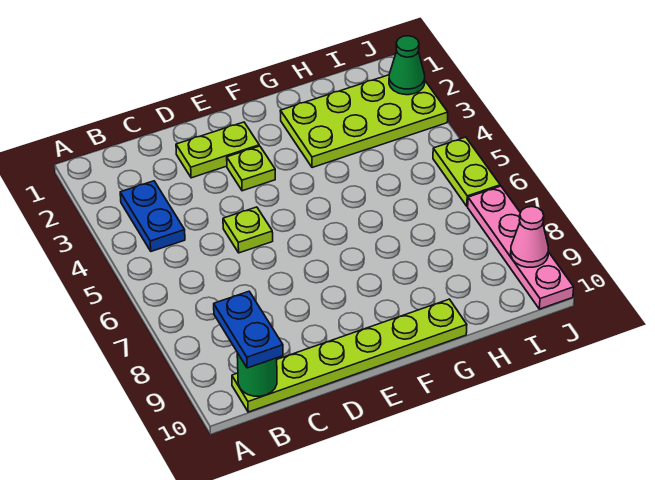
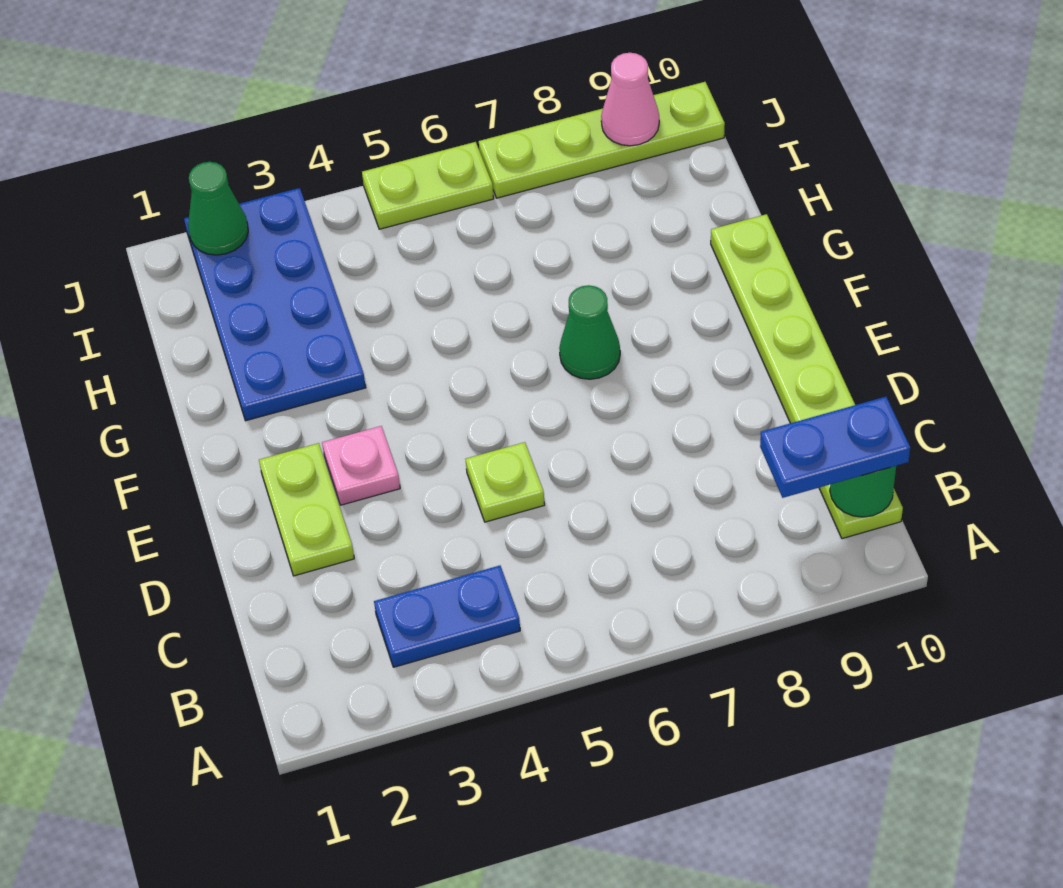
lime 1x1 plate [227,146,275,191] -> pink 1x1 plate [322,426,400,505]
none -> green 1x1 cone [559,285,620,379]
lime 2x4 plate [280,75,448,168] -> blue 2x4 plate [184,188,366,421]
pink 1x4 plate [468,186,574,309] -> lime 1x4 plate [479,82,725,198]

